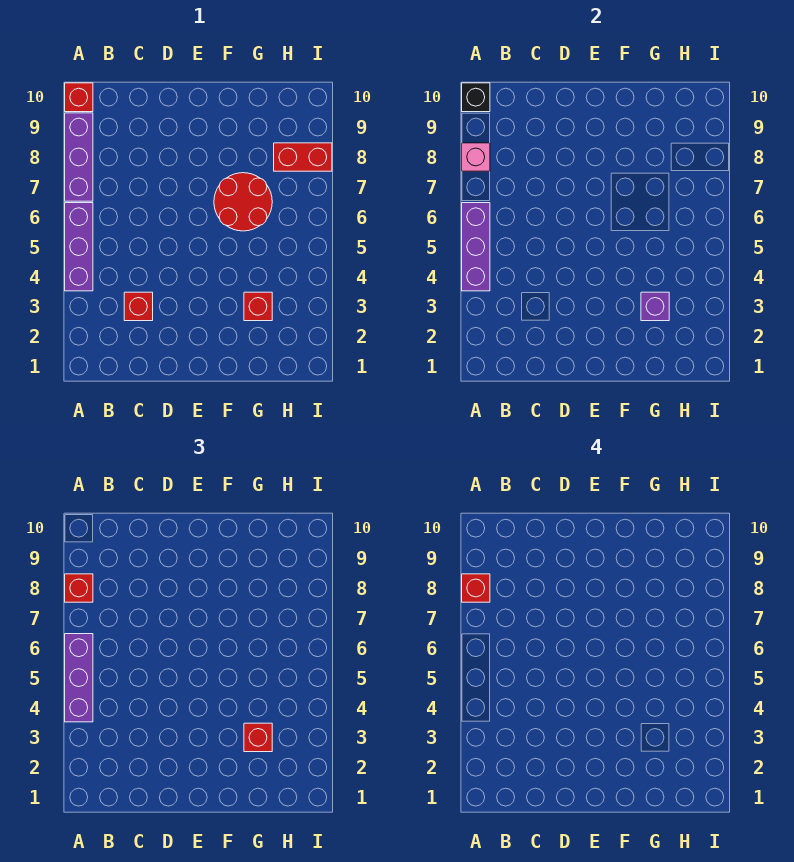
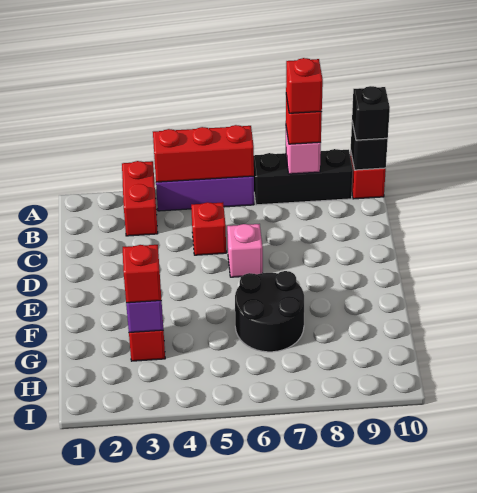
purple 1x3 brick [462,203,490,291] -> red 1x3 brick [153,125,254,182]
purple 1x3 brick [65,634,93,722] -> none
purple 1x3 brick [65,113,93,201] -> black 1x3 brick [254,149,353,205]
none -> black 1x1 brick [352,86,390,140]
red 1x1 brick [124,292,153,321] -> red 1x1 brick moved to [191,202,226,255]
none -> pink 1x1 brick [227,224,263,277]
red 2x2 round brick [214,173,272,231] -> black 2x2 round brick [235,271,304,352]
red 1x2 brick [274,143,332,171] -> red 1x2 brick moved to [122,161,158,236]

